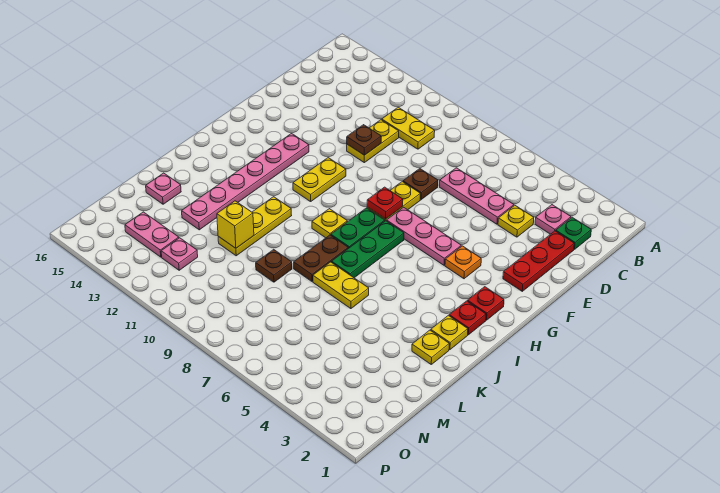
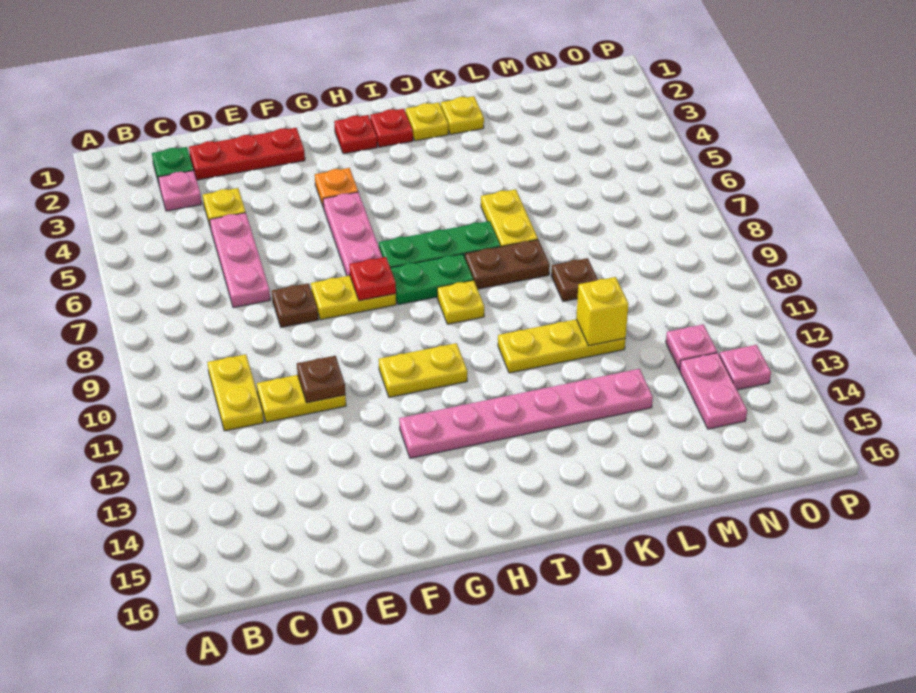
pink 1x1 plate [146,173,181,204] -> pink 1x1 plate moved to [719,345,771,390]

